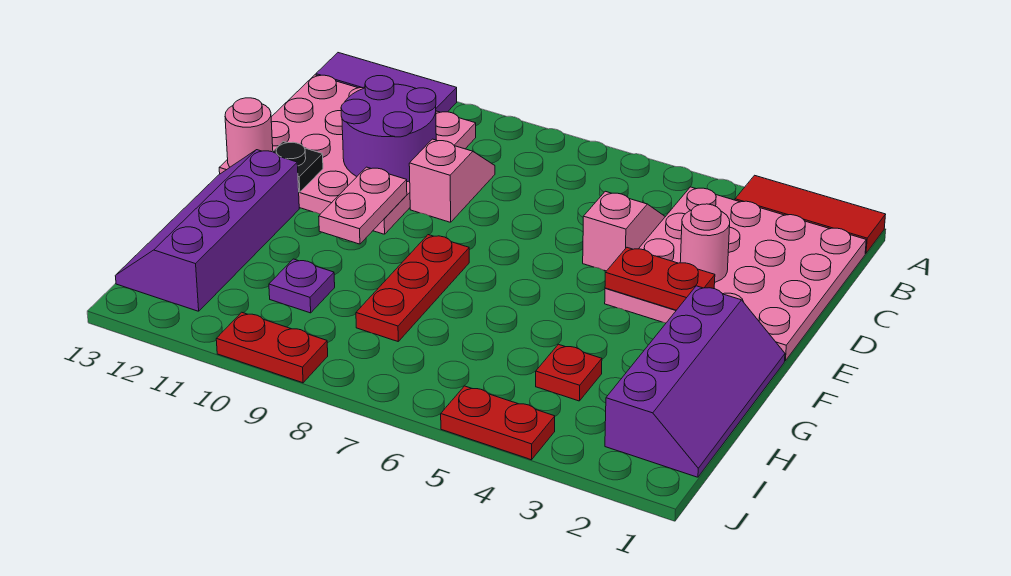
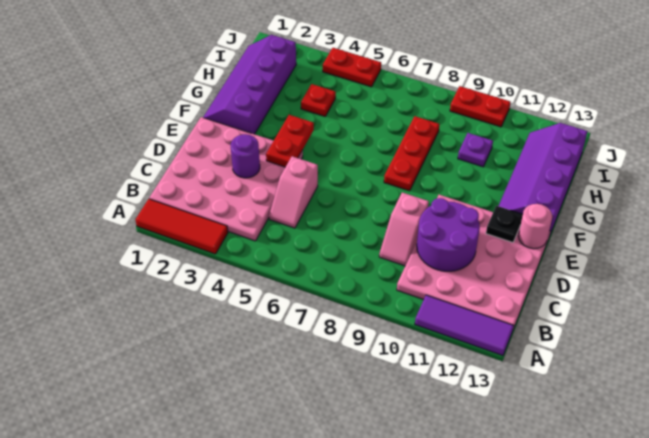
pink 1x1 round brick [680,204,730,282] -> purple 1x1 round brick [231,134,260,178]
red 1x2 plate [605,248,715,310] -> red 1x2 plate turned to [266,115,314,167]
pink 1x2 plate [319,167,407,244] -> none
purple 2x4 slope [115,150,299,311] -> purple 2x4 slope turned to [499,123,588,234]

